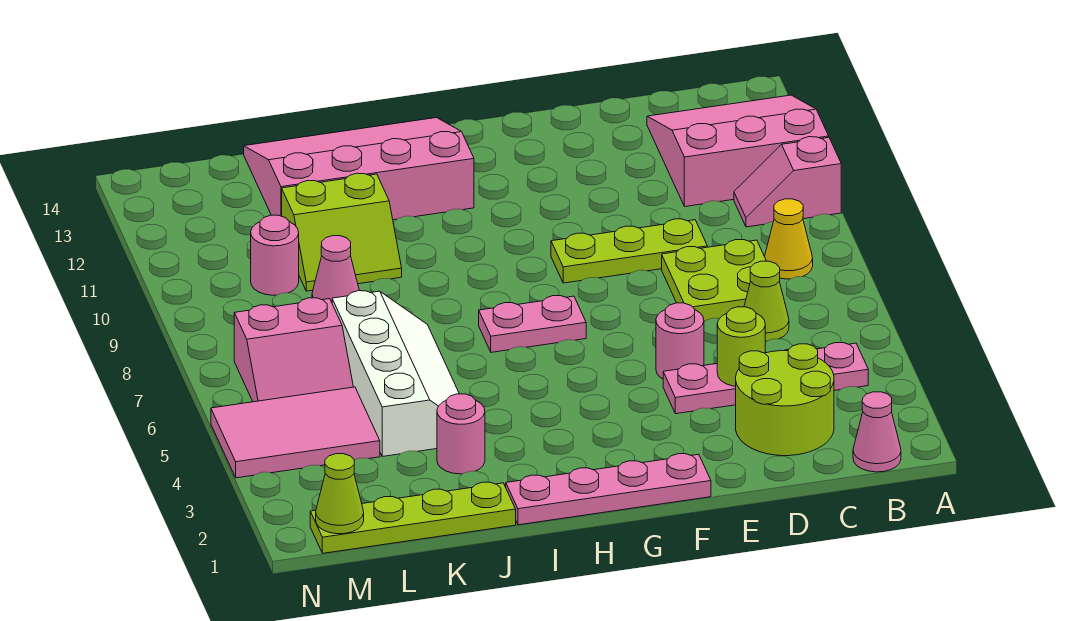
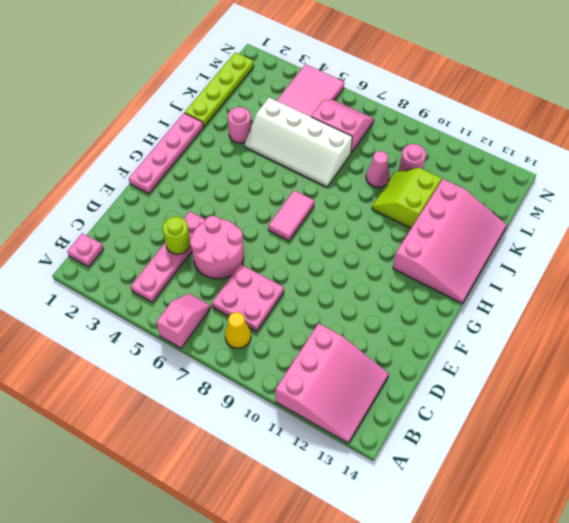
pink 1x2 slope [734,137,841,227] -> pink 1x2 slope moved to [156,294,211,348]
pink 1x1 cone [853,392,901,472] -> pink 1x1 plate [67,233,103,267]
lime 2x2 round brick [736,344,834,456] -> none
lime 1x1 cone [744,261,789,341] -> none
lime 2x2 plate [662,239,766,321] -> pink 2x2 plate [212,264,284,332]
lime 1x3 plate [551,219,707,283] -> none
pink 1x1 round brick [656,303,704,379] -> pink 2x2 round brick [190,216,244,279]
pink 1x2 plate [479,296,586,352] -> pink 1x2 tile [268,190,314,241]
pink 2x2 slope [234,298,353,402] -> pink 2x2 slope turned to [311,100,374,153]
lime 1x1 cone [316,454,364,534] -> none

